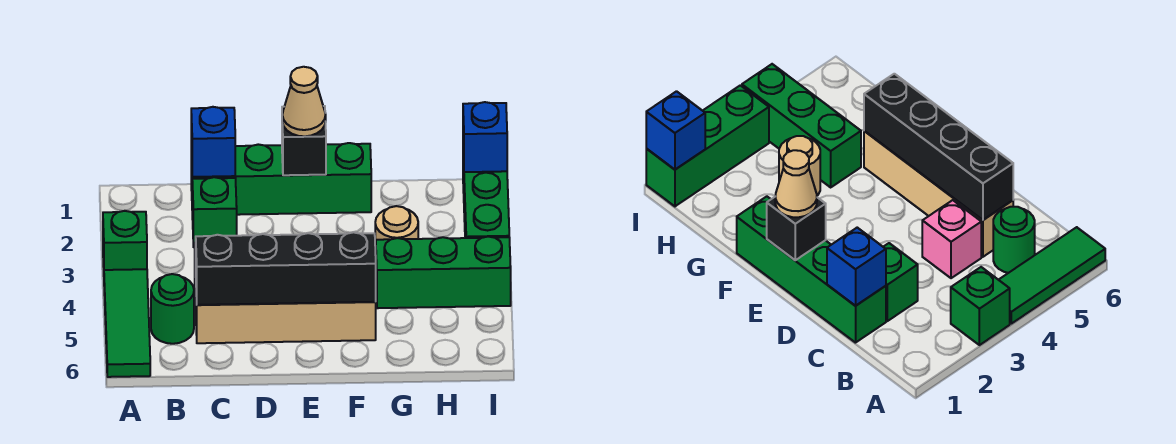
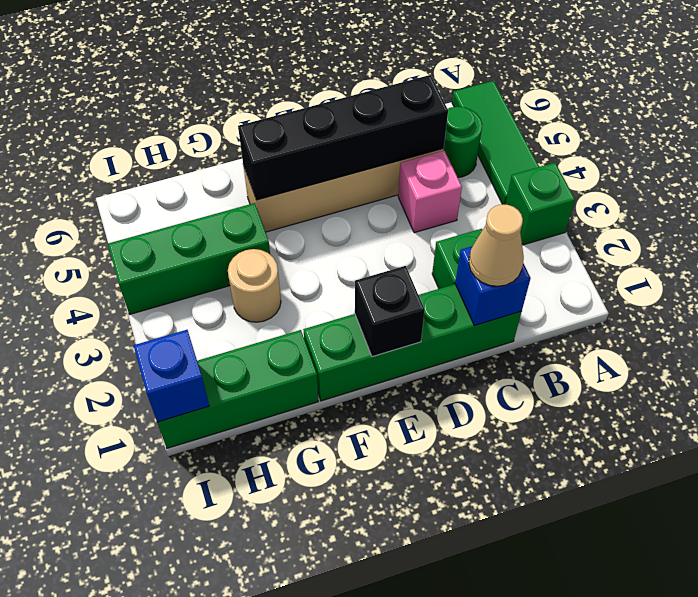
tan 1x1 cone [282,67,326,136] -> tan 1x1 cone moved to [469,204,524,286]
green 1x3 brick [463,155,509,238] -> green 1x3 brick turned to [157,330,318,448]

